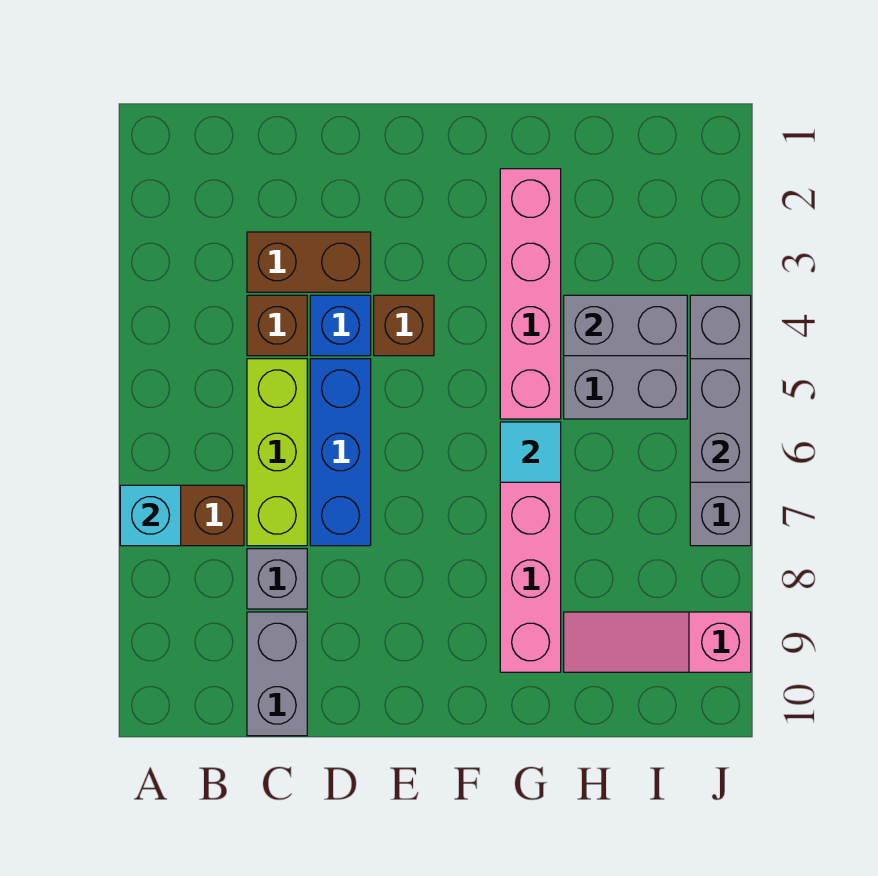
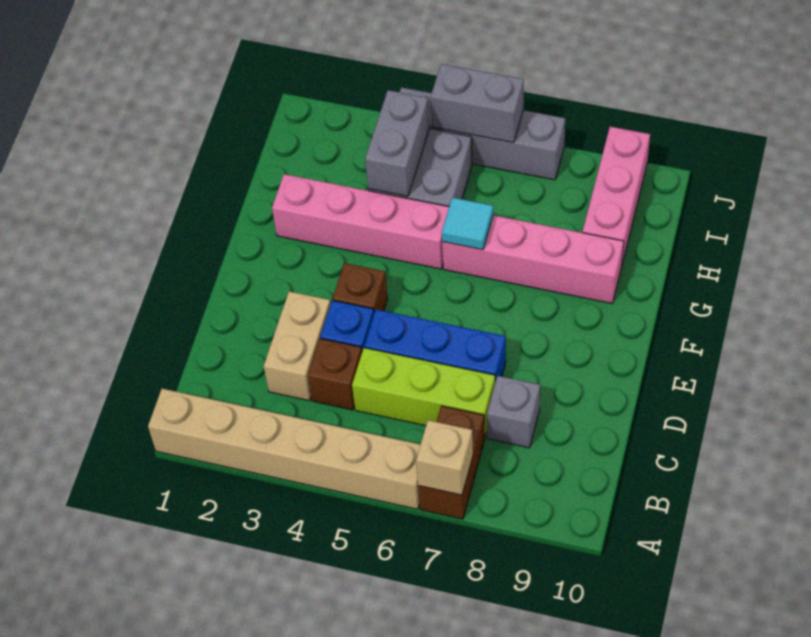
none -> tan 1x6 brick [148,389,421,509]
cyan 1x1 brick [120,485,181,546] -> tan 1x1 brick [416,420,473,495]
brown 1x2 brick [247,232,371,292] -> tan 1x2 brick [264,292,331,401]
grey 1x2 brick [247,612,307,736] -> none
pink 1x3 slope [564,612,751,672] -> pink 1x3 brick [582,127,650,267]

